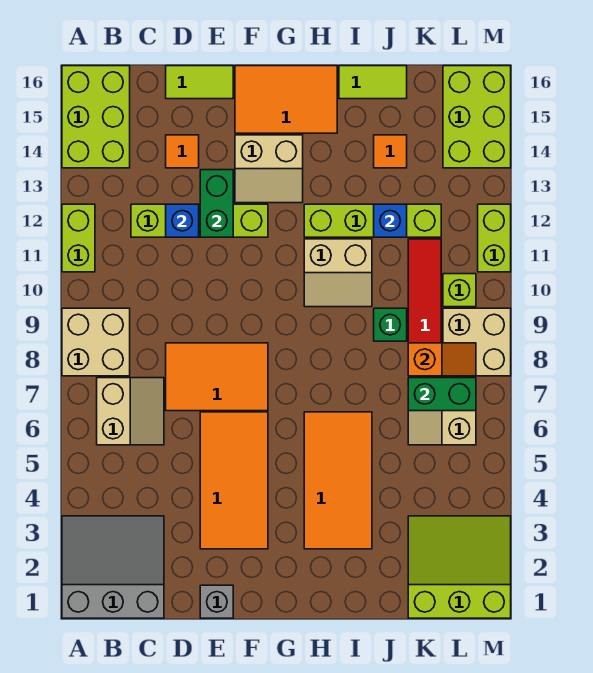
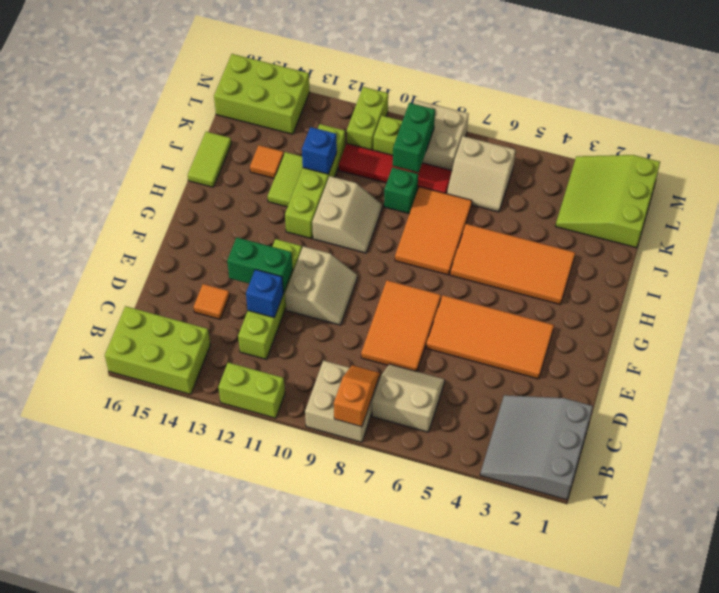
lime 1x2 tile [166,66,233,99] -> lime 1x2 tile moved to [268,152,303,207]
grey 1x1 brick [200,585,233,618] -> none
tan 2x2 slope [235,135,303,203] -> tan 2x2 slope moved to [285,246,357,325]
orange 2x3 tile [235,66,337,133] -> orange 2x3 tile moved to [395,187,472,275]
green 1x2 brick [408,378,476,411] -> green 1x2 brick moved to [393,103,435,172]
orange 1x2 slope [408,343,476,376] -> orange 1x2 slope moved to [334,365,380,427]
lime 1x2 brick [478,204,511,272] -> lime 1x2 brick turned to [347,87,388,150]

